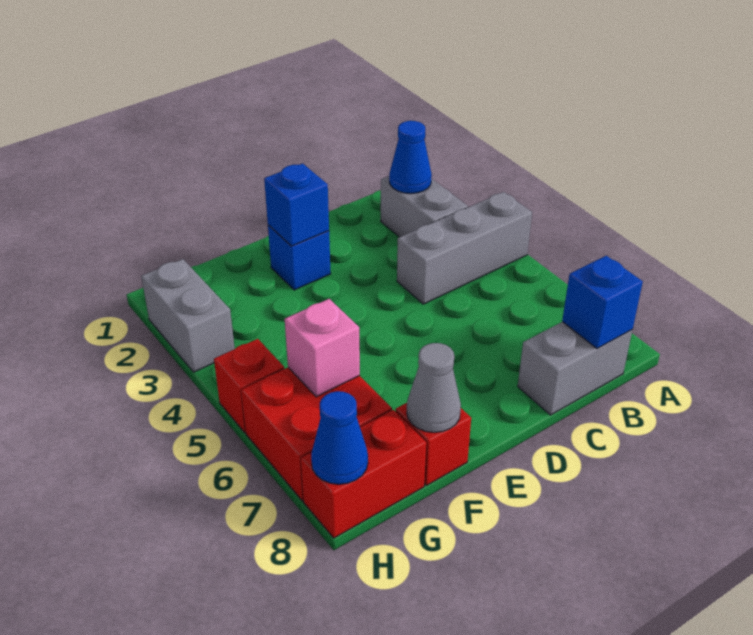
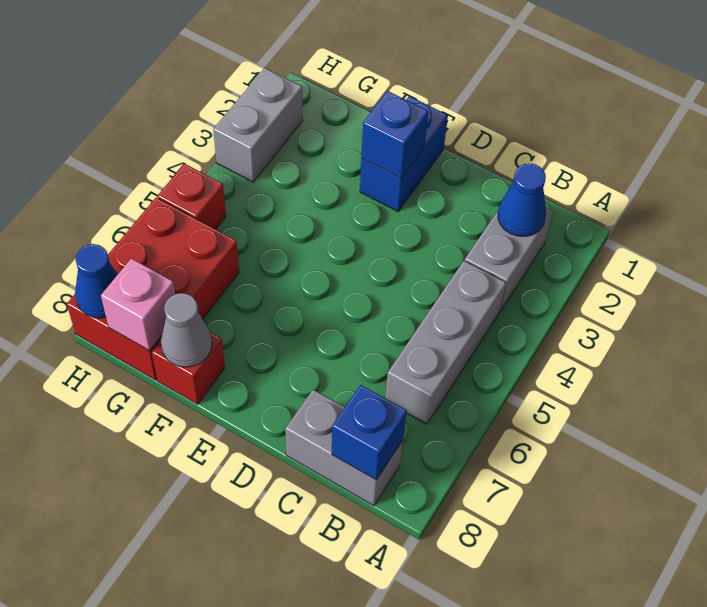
grey 1x3 brick [397,192,532,304] -> grey 1x3 brick turned to [385,261,506,424]
blue 1x1 brick [268,225,331,290] -> blue 1x2 brick [360,96,448,211]
pink 1x1 brick [285,299,360,397] -> pink 1x1 brick moved to [101,259,175,351]

